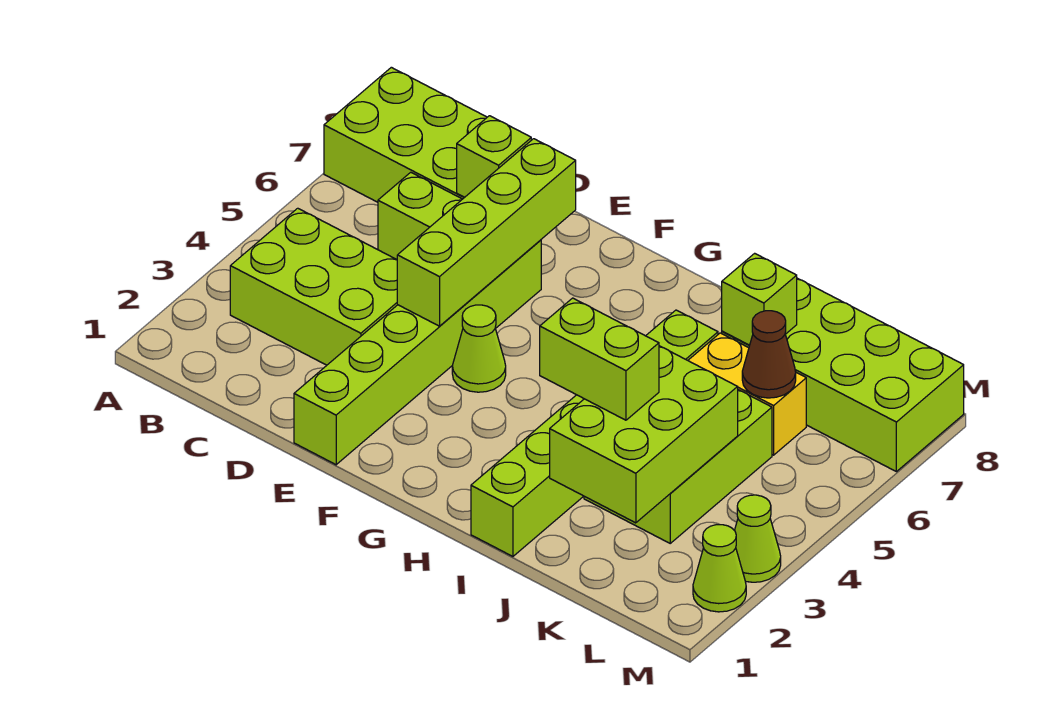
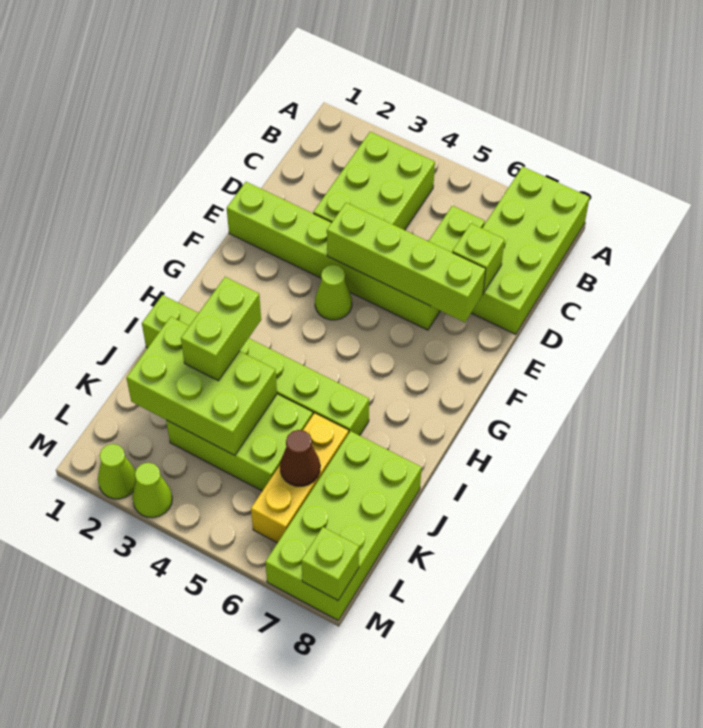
yellow 1x2 brick [688,333,806,455] -> yellow 1x3 brick [251,413,349,543]
lime 1x1 brick [722,253,797,345] -> lime 1x1 brick moved to [301,527,359,600]

